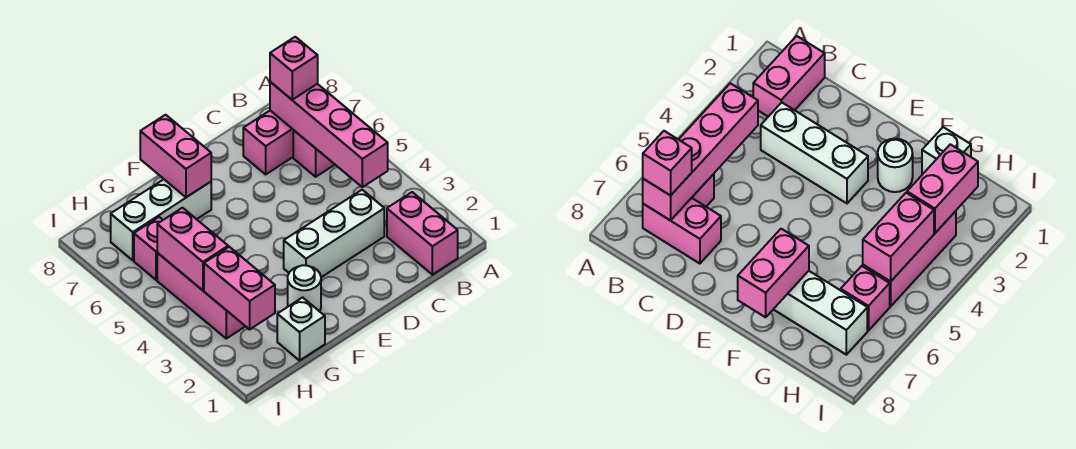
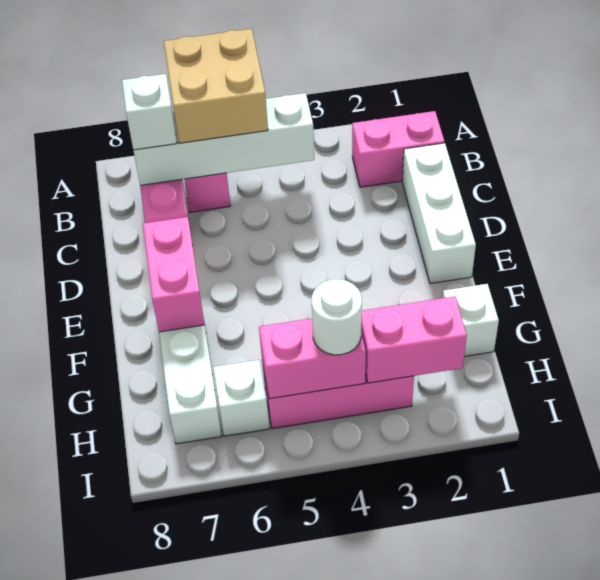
none -> tan 2x2 brick [164,29,268,143]
pink 1x4 brick [270,82,388,187] -> white 1x4 brick [133,93,314,185]
pink 1x1 brick [270,37,318,100] -> white 1x1 brick [122,74,177,150]
white 1x3 brick [284,190,384,277] -> white 1x3 brick moved to [402,143,476,284]
white 1x1 round brick [288,265,321,311] -> white 1x1 round brick moved to [312,279,362,355]
pink 1x2 brick [140,115,211,197] -> pink 1x2 brick turned to [143,217,205,332]
pink 1x1 brick [134,217,163,280] -> white 1x1 brick [213,360,270,436]

